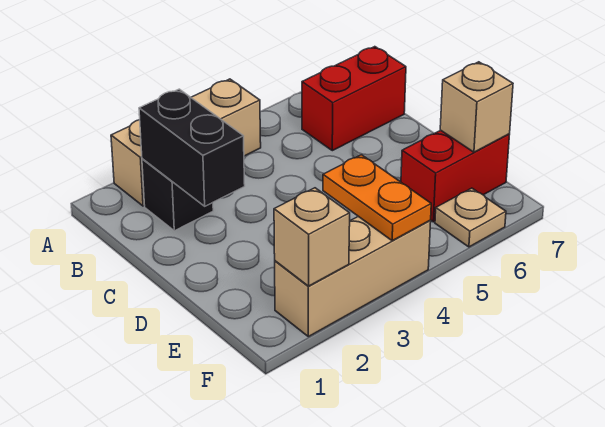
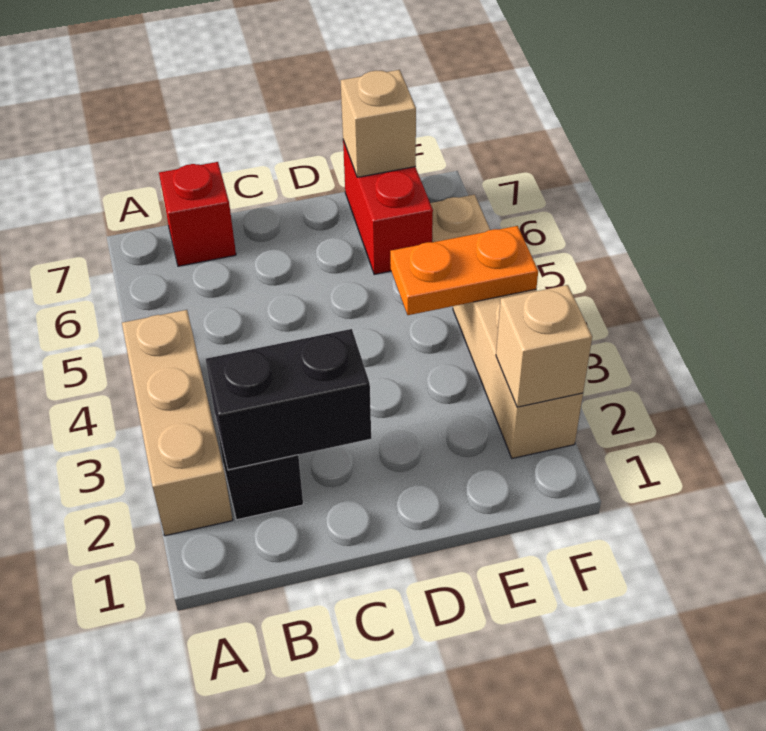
red 1x2 brick [302,47,406,151] -> red 1x1 brick [159,162,236,266]

